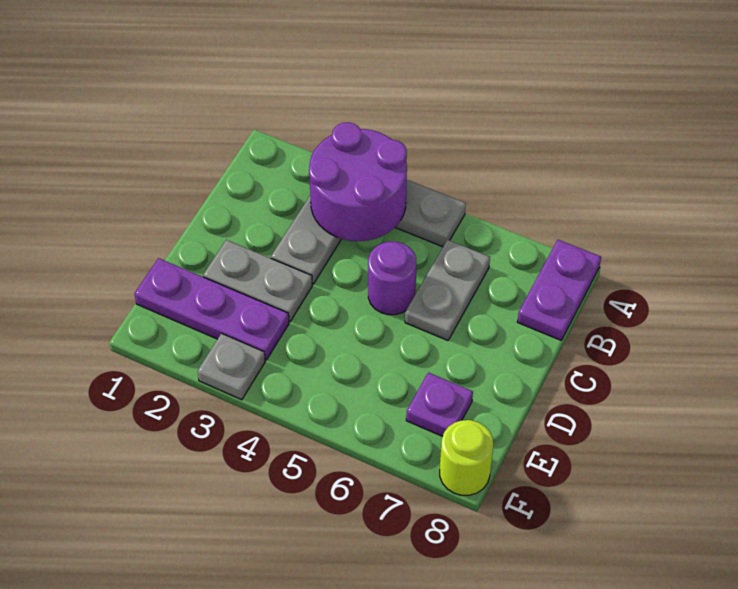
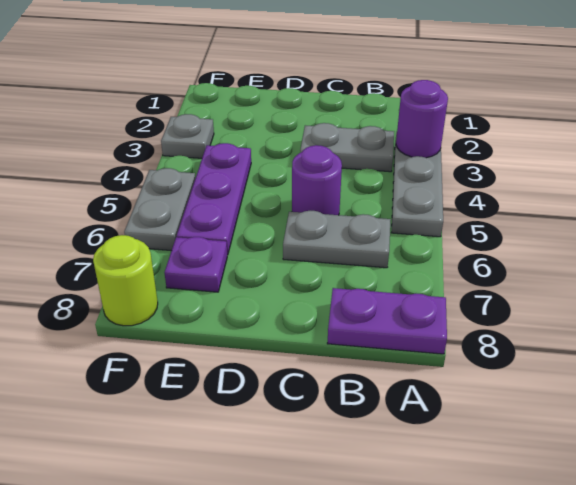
purple 2x2 round brick [309,122,407,241] -> purple 1x1 round brick [396,80,448,158]
grey 1x2 plate [203,240,312,322] -> grey 1x2 plate moved to [124,168,195,251]
purple 1x3 plate [134,258,289,360] -> purple 1x3 plate moved to [177,143,251,255]

